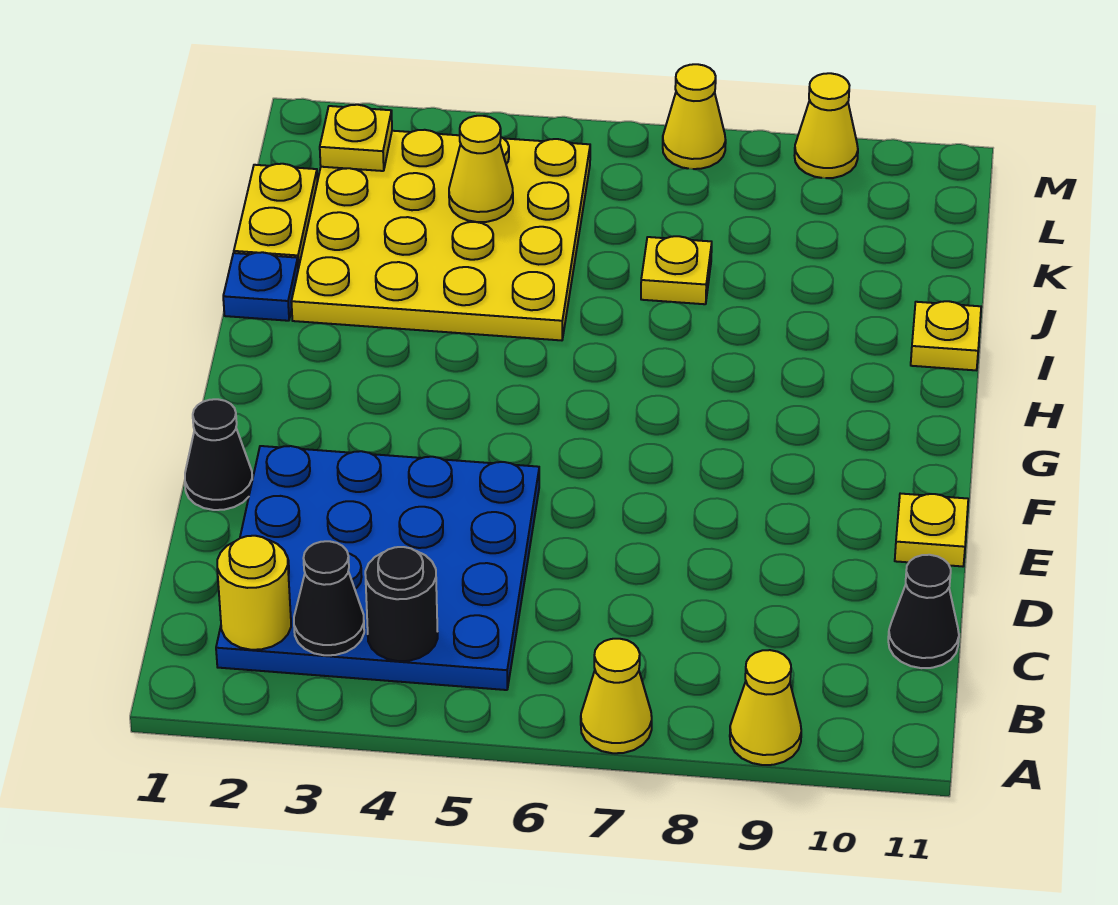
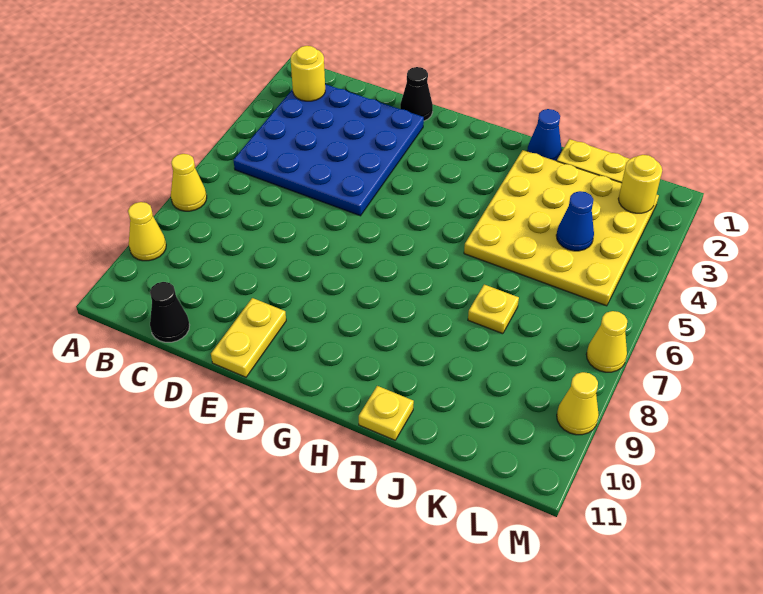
black 1x1 cone [294,541,364,655] -> none
black 1x1 round brick [365,547,438,661] -> none
yellow 1x1 plate [895,494,968,566] -> yellow 1x2 plate [211,298,286,377]
blue 1x1 plate [223,252,298,321] -> blue 1x1 cone [527,109,562,161]
yellow 1x1 cone [449,116,513,222] -> blue 1x1 cone [556,191,594,251]
yellow 1x1 plate [320,105,392,171] -> yellow 1x1 round brick [618,155,662,213]

